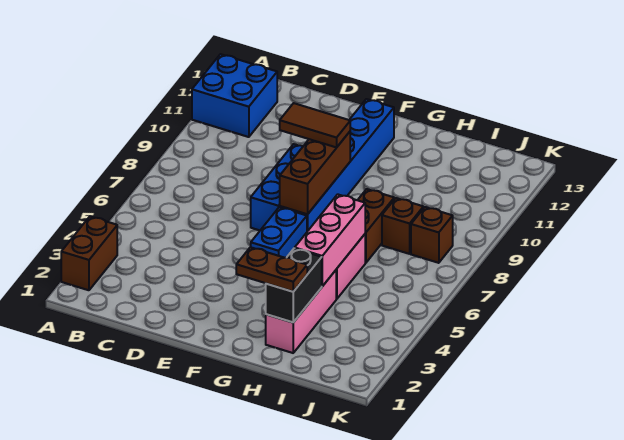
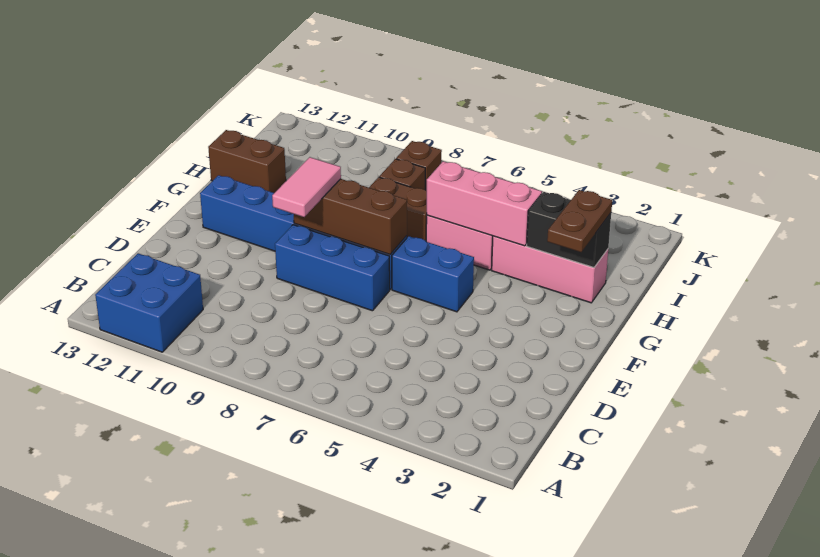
brown 1x2 brick [61,217,117,290] -> brown 1x2 brick moved to [208,130,286,193]
brown 1x2 tile [280,103,350,147] -> pink 1x2 tile [272,157,341,217]

